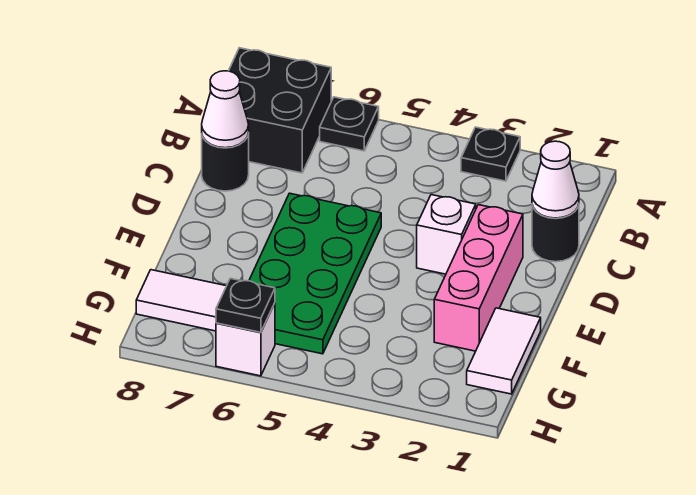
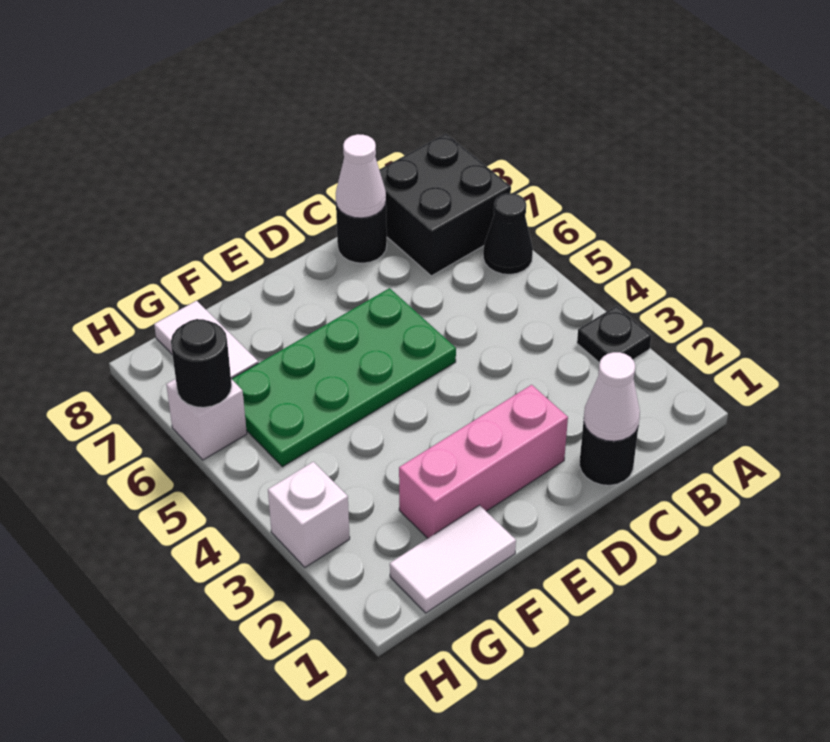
black 1x1 plate [320,97,379,151] -> black 1x1 cone [483,193,533,274]
white 1x1 brick [417,195,476,274] -> white 1x1 brick moved to [268,462,350,567]
black 1x1 plate [216,278,275,332] -> black 1x1 round brick [171,319,232,407]

